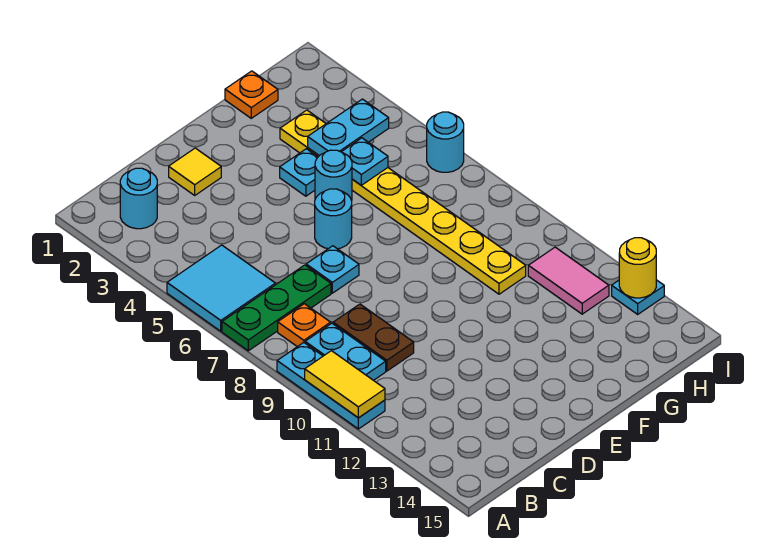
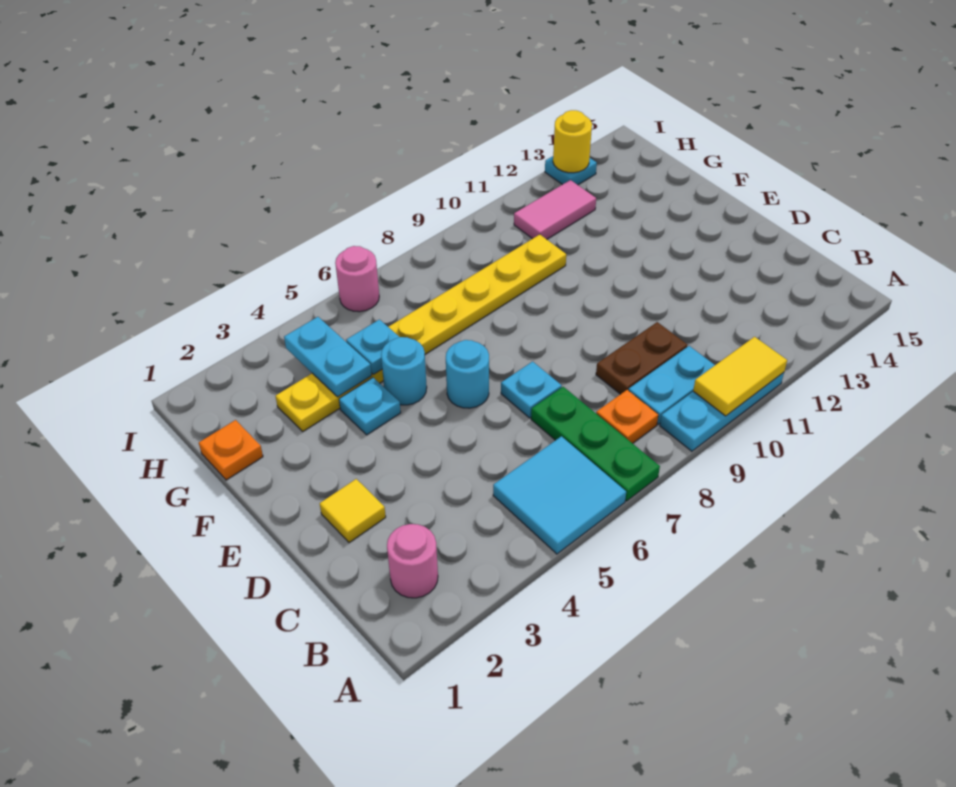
cyan 1x1 round brick [120,168,157,229] -> pink 1x1 round brick [387,524,438,598]
cyan 1x1 round brick [427,112,464,172] -> pink 1x1 round brick [335,246,379,312]

